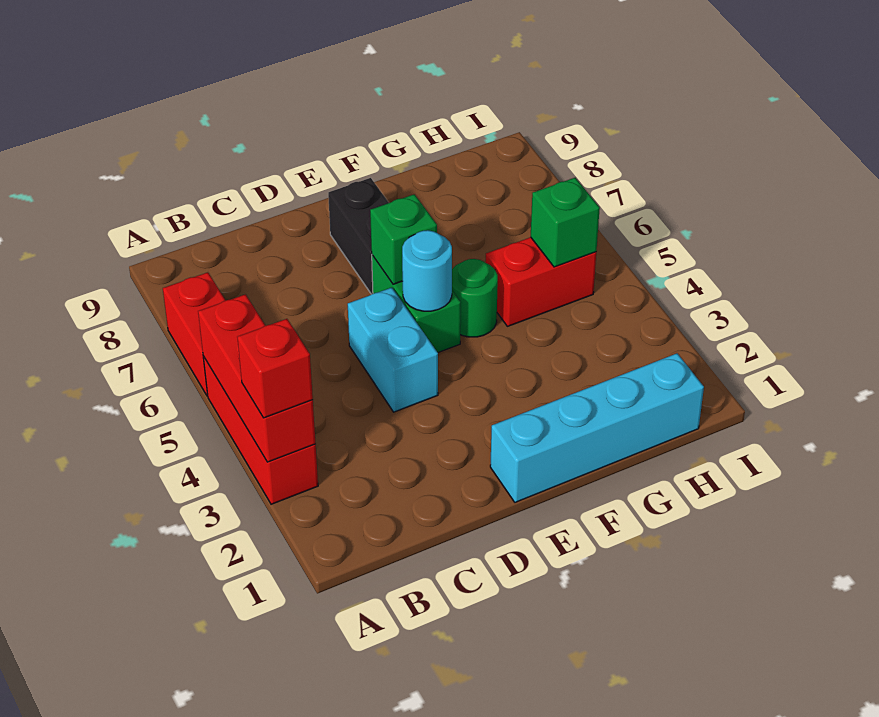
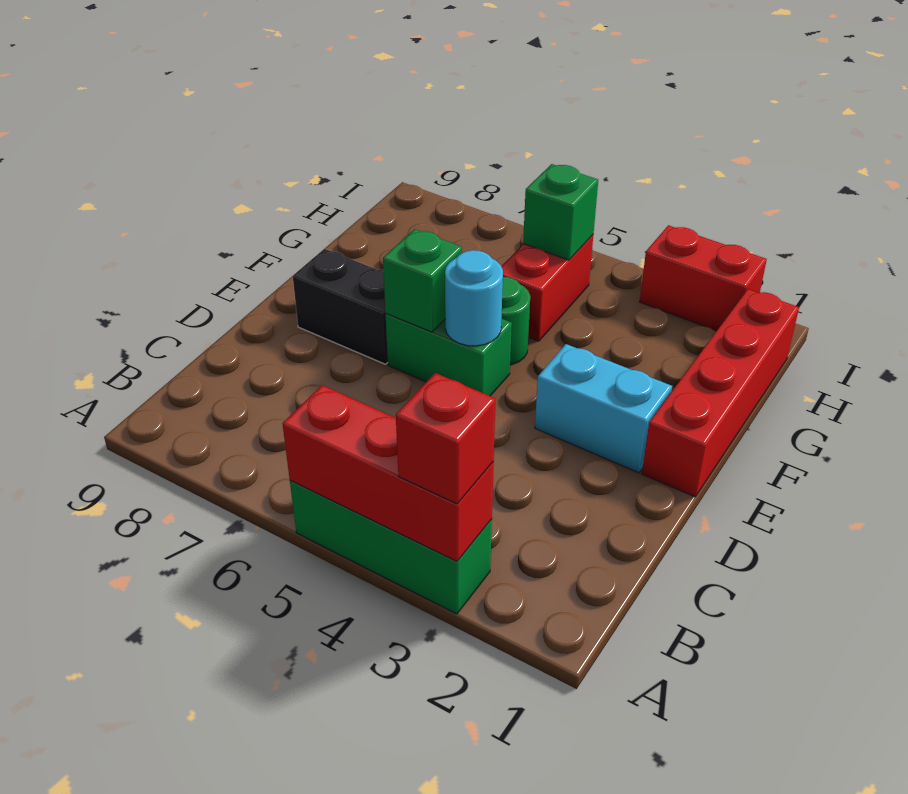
red 1x3 brick [203,356,318,504] -> green 1x3 brick [290,480,492,614]
red 1x2 brick [163,272,226,396] -> red 1x2 brick moved to [640,225,767,331]
cyan 1x2 brick [348,288,438,412] -> cyan 1x2 brick moved to [535,344,672,473]
cyan 1x4 brick [490,353,704,502] -> red 1x4 brick [642,289,799,497]

